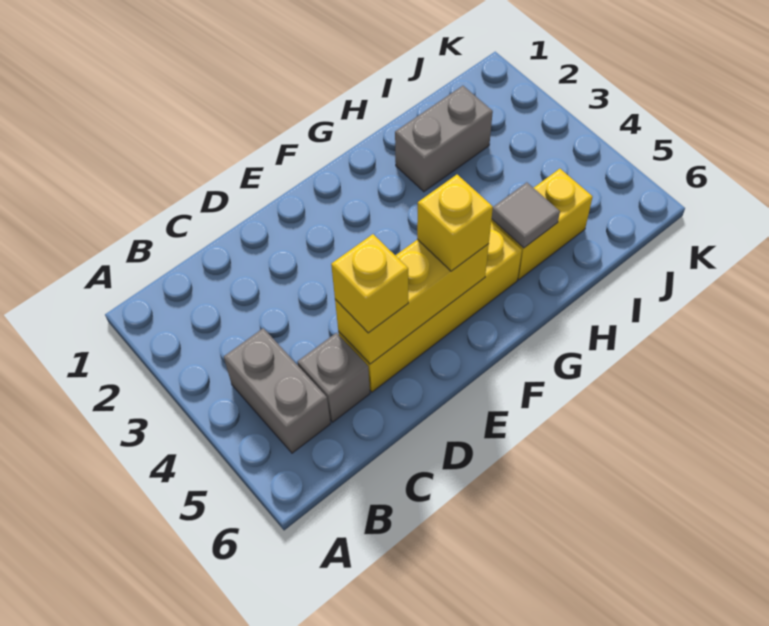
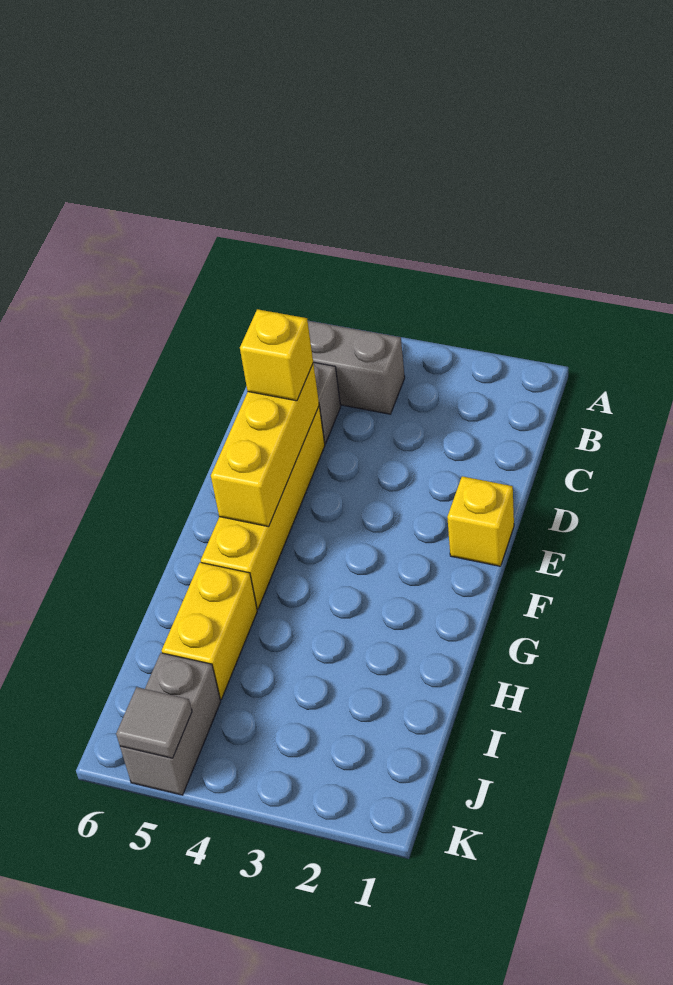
yellow 1x1 brick [417,175,493,271] -> yellow 1x1 brick moved to [447,476,514,566]
grey 1x2 brick [395,86,493,192] -> grey 1x2 brick moved to [120,653,221,795]
grey 1x1 tile [492,182,560,248] -> grey 1x1 tile moved to [116,687,192,758]

